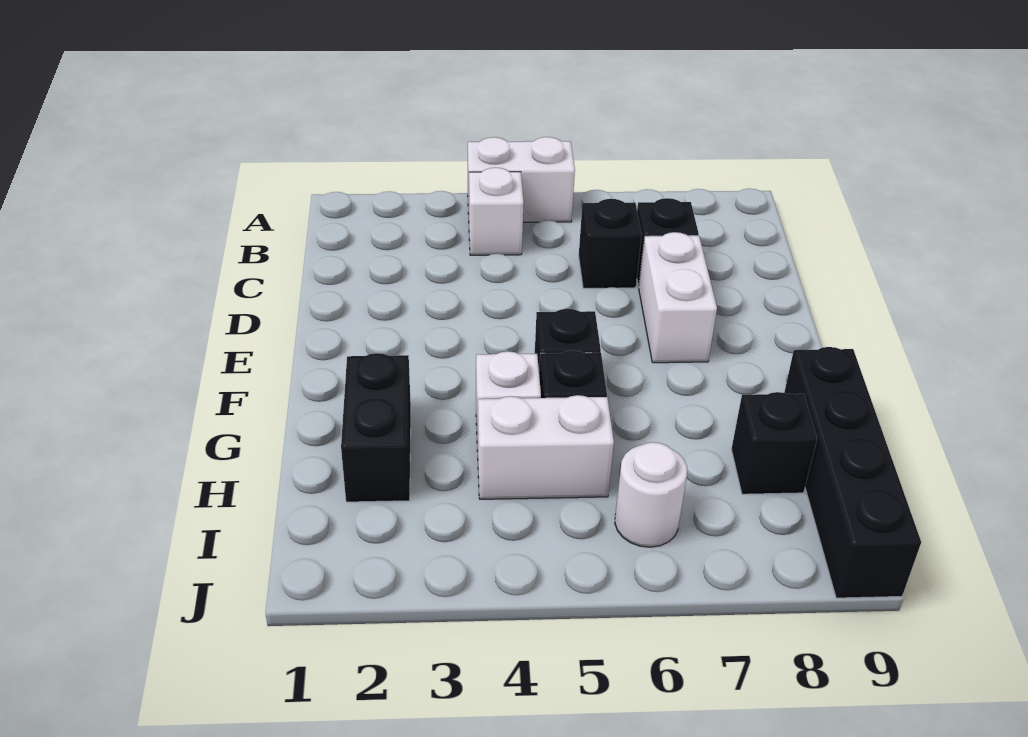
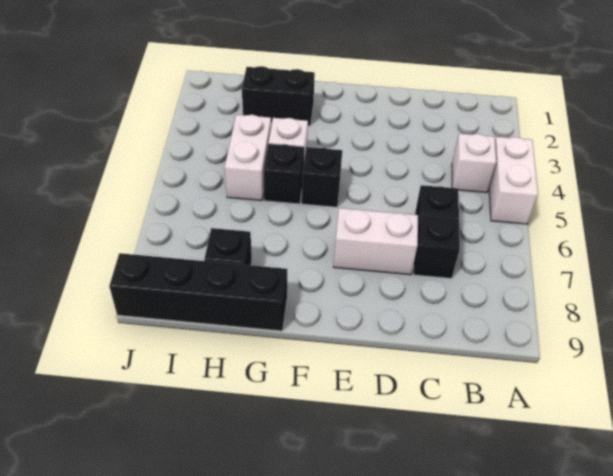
white 1x1 round brick [615,442,687,547] -> none

